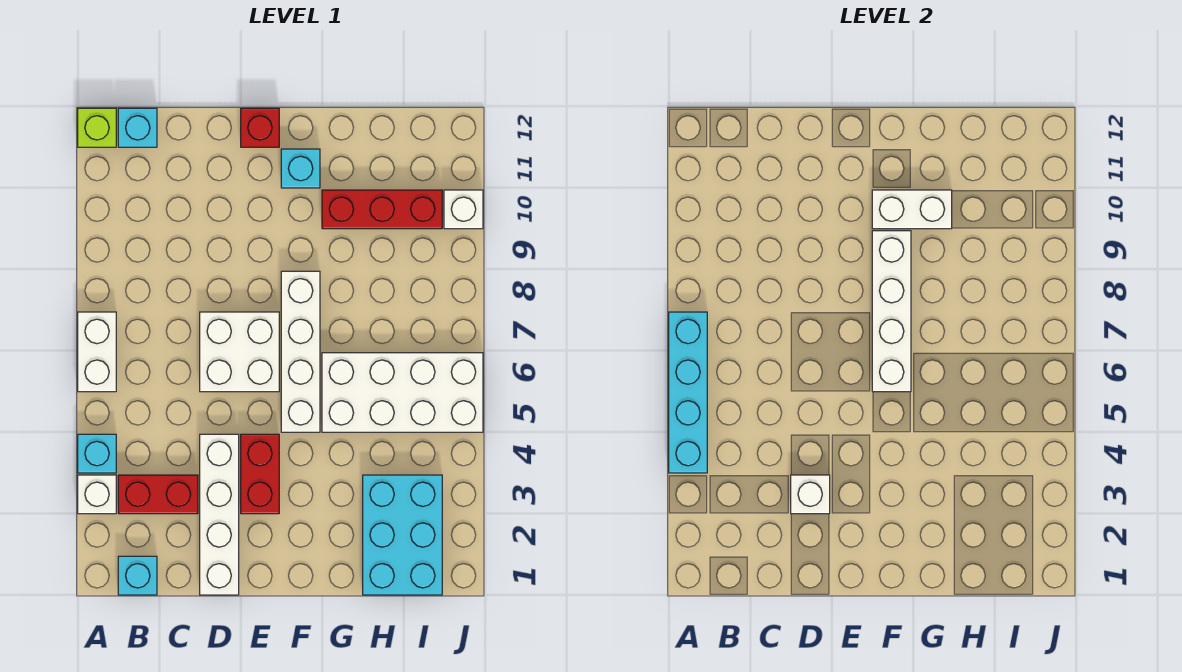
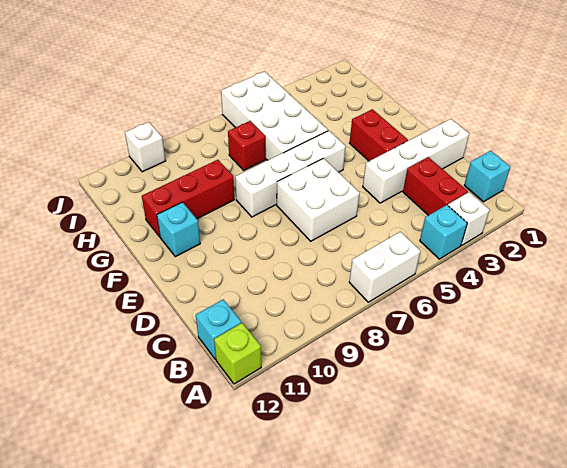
cyan 1x4 brick [669,312,707,473] -> none
white 1x1 brick [791,475,830,514] -> none
red 1x2 brick [241,434,279,514] -> red 1x2 brick turned to [350,109,408,161]
red 1x1 brick [241,108,279,147] -> red 1x1 brick moved to [228,121,266,170]
white 1x4 brick [872,231,911,392] -> none
white 1x2 brick [872,190,952,229] -> none
red 1x3 brick [322,190,442,229] -> red 1x3 brick turned to [142,160,234,237]
cyan 2x3 brick [363,475,442,595] -> none

